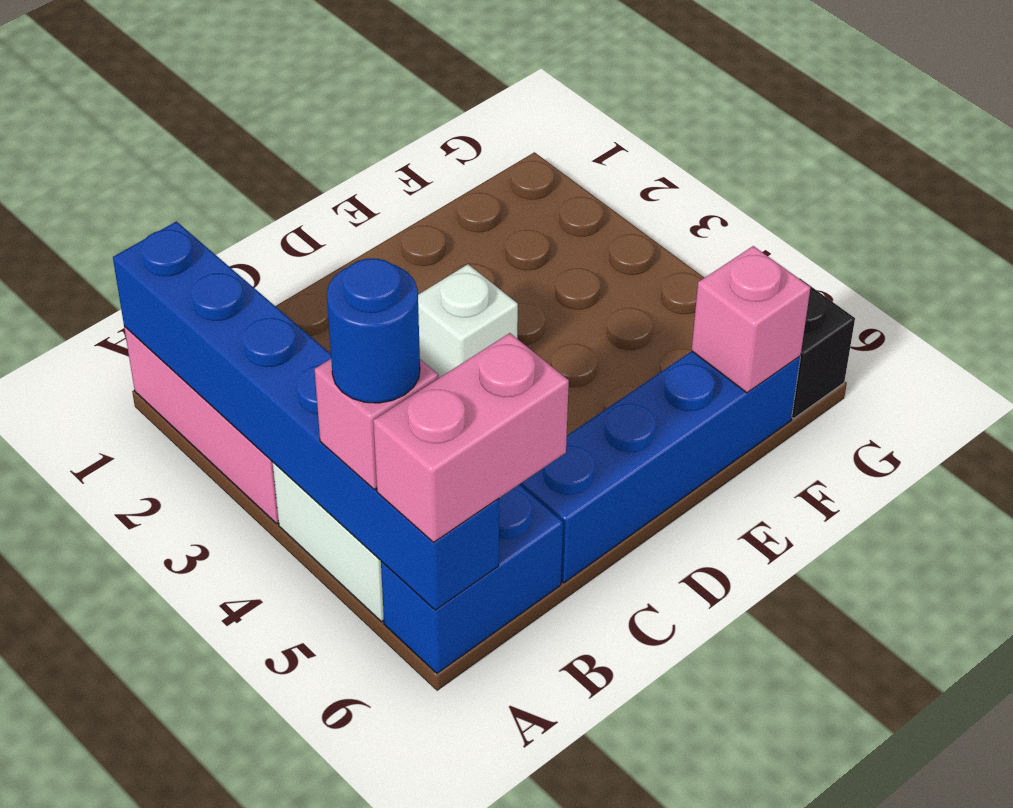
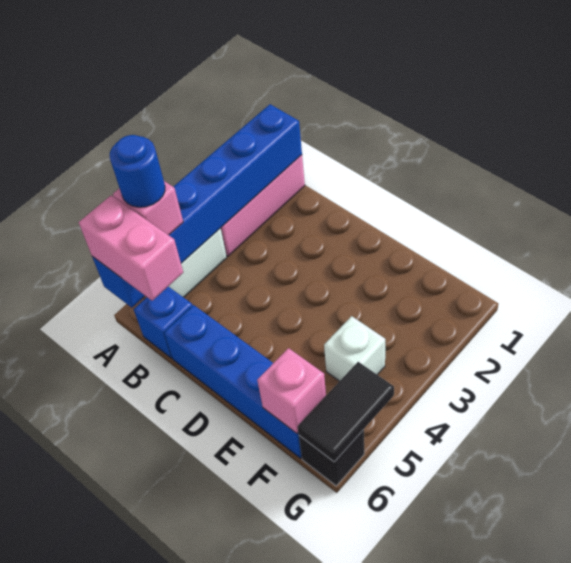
blue 1x2 brick [381,485,563,673] -> blue 1x1 brick [134,287,193,358]
white 1x1 brick [418,264,518,378] -> white 1x1 brick moved to [324,316,385,381]
none -> black 1x2 tile [298,362,394,462]

